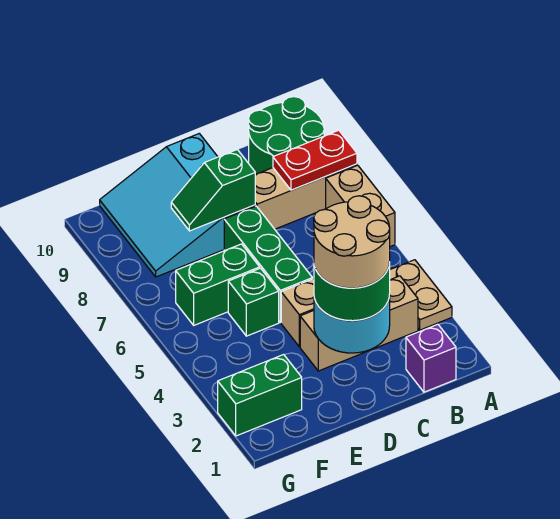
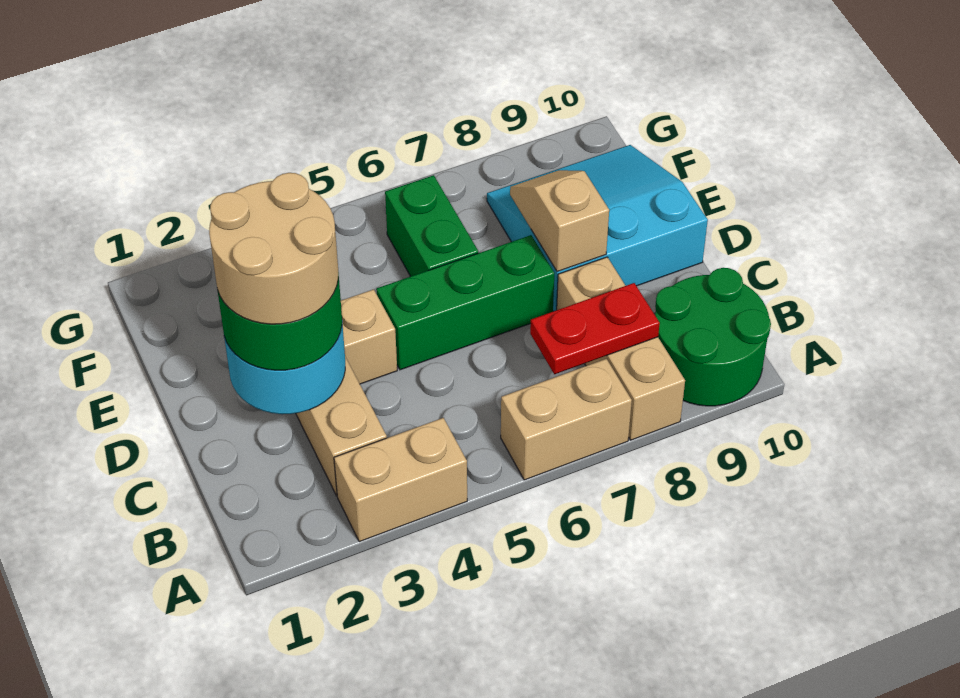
tan 1x2 plate [390,260,452,330] -> tan 1x2 brick [334,418,467,542]
red 1x2 plate [273,130,357,190] -> red 1x2 plate turned to [530,283,660,374]
purple 1x1 brick [406,324,456,392] -> none
green 1x2 slope [171,149,255,231] -> tan 1x2 slope [510,170,609,272]
green 1x1 brick [228,268,279,336] -> none
green 1x2 brick [218,355,302,436] -> none

